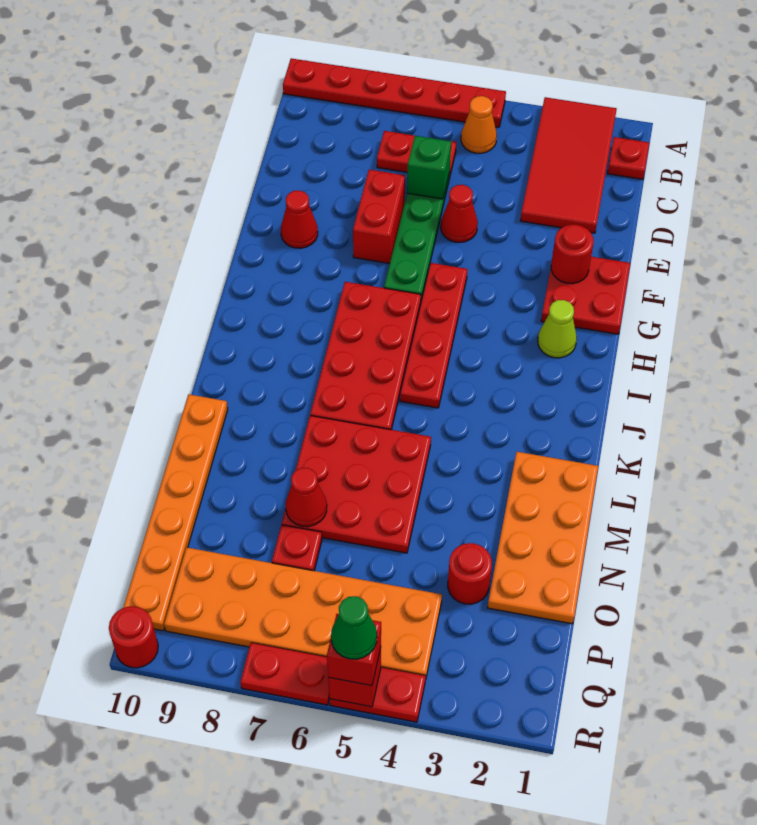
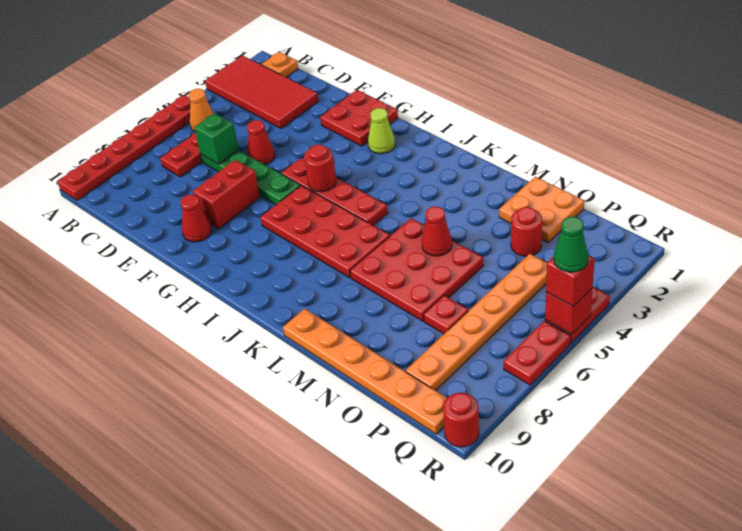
red 1x1 plate [607,137,649,179] -> orange 1x1 plate [262,52,298,77]
red 1x2 brick [353,170,405,264] -> red 1x2 brick turned to [193,160,260,229]
red 1x1 round brick [551,224,594,284] -> red 1x1 round brick moved to [304,144,336,192]
orange 2x4 plate [488,452,598,624] -> orange 2x2 plate [499,177,584,243]
red 1x1 cone [286,468,327,527] -> red 1x1 cone moved to [422,206,452,256]
orange 2x6 plate [164,547,442,677] -> orange 1x6 plate [406,254,547,391]

